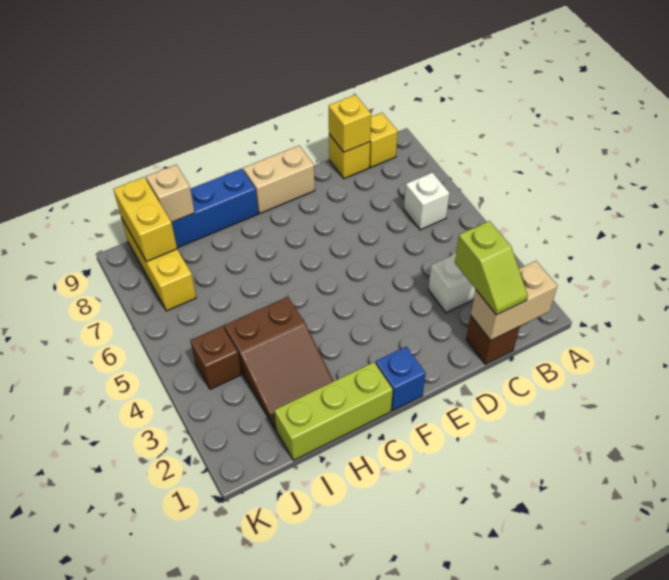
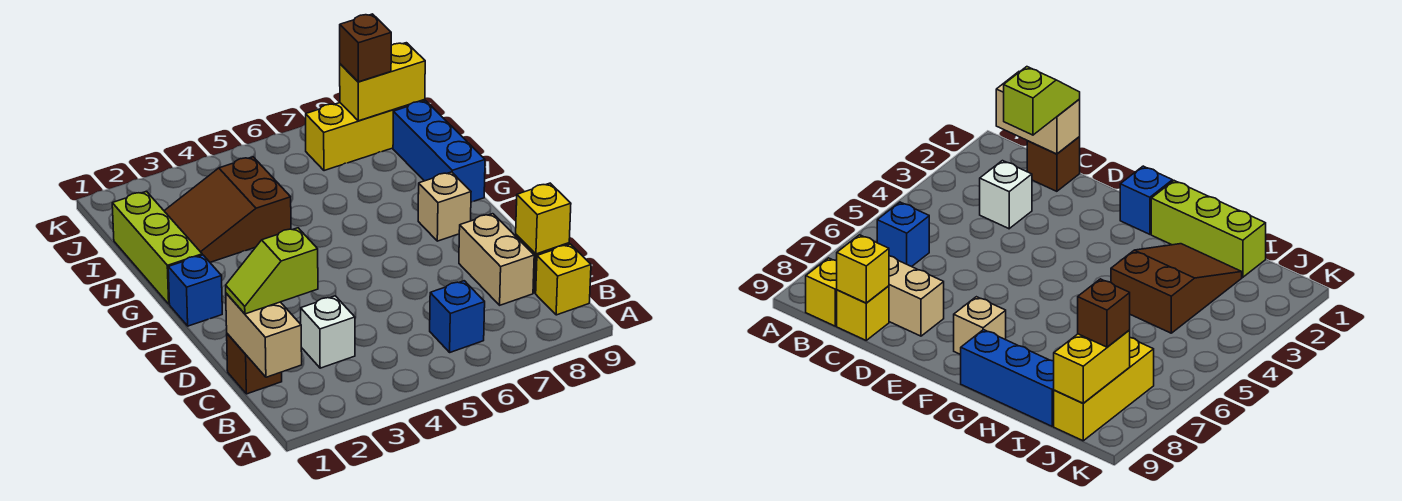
white 1x1 brick [404,172,449,230] -> blue 1x1 brick [430,281,485,352]
tan 1x2 brick [243,146,315,213] -> tan 1x2 brick moved to [459,214,534,305]
tan 1x1 brick [146,165,195,222] -> tan 1x1 brick moved to [418,172,471,241]
brown 1x1 brick [190,326,241,389] -> brown 1x1 brick moved to [340,14,391,82]

